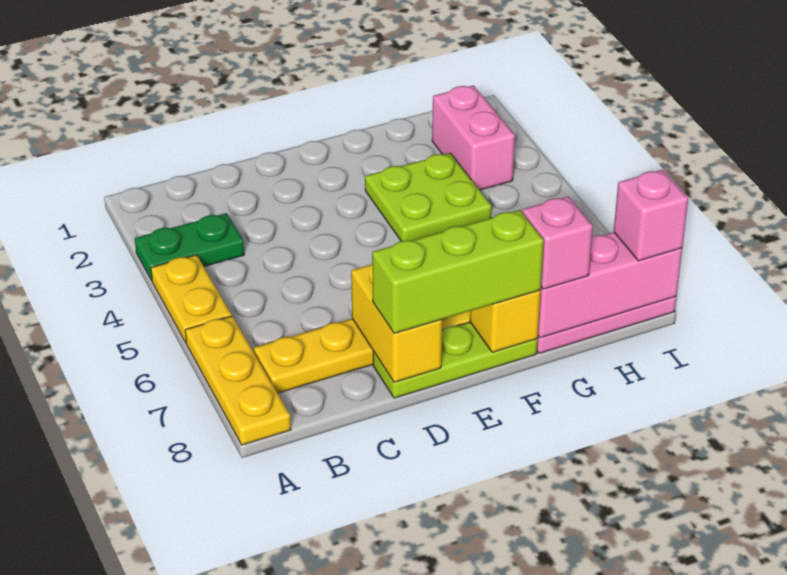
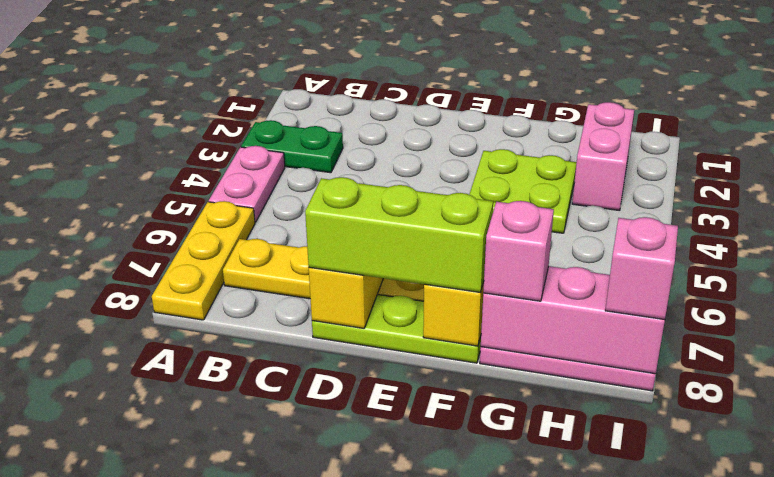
yellow 1x2 plate [151,255,232,343] -> pink 1x2 plate [209,146,285,222]

